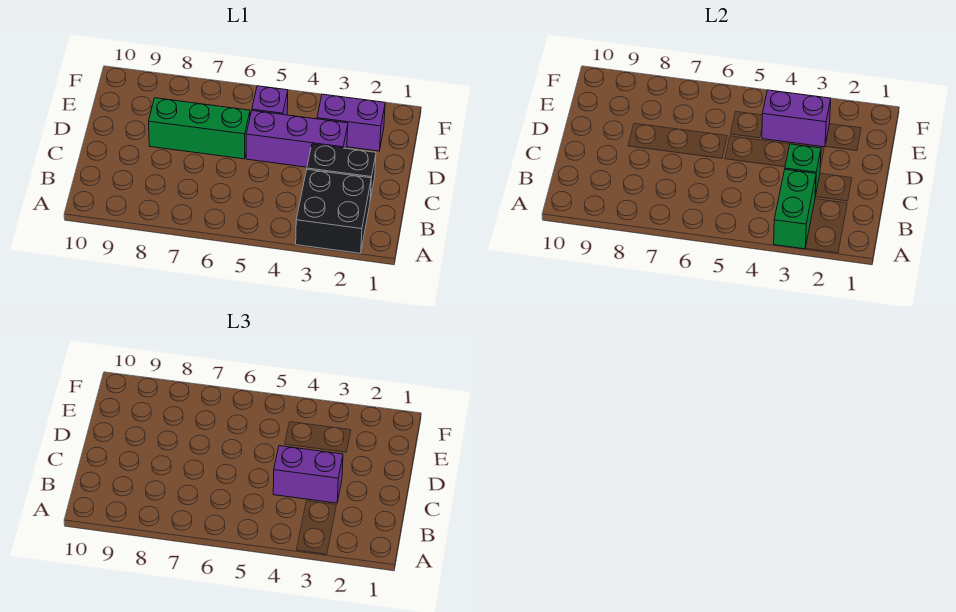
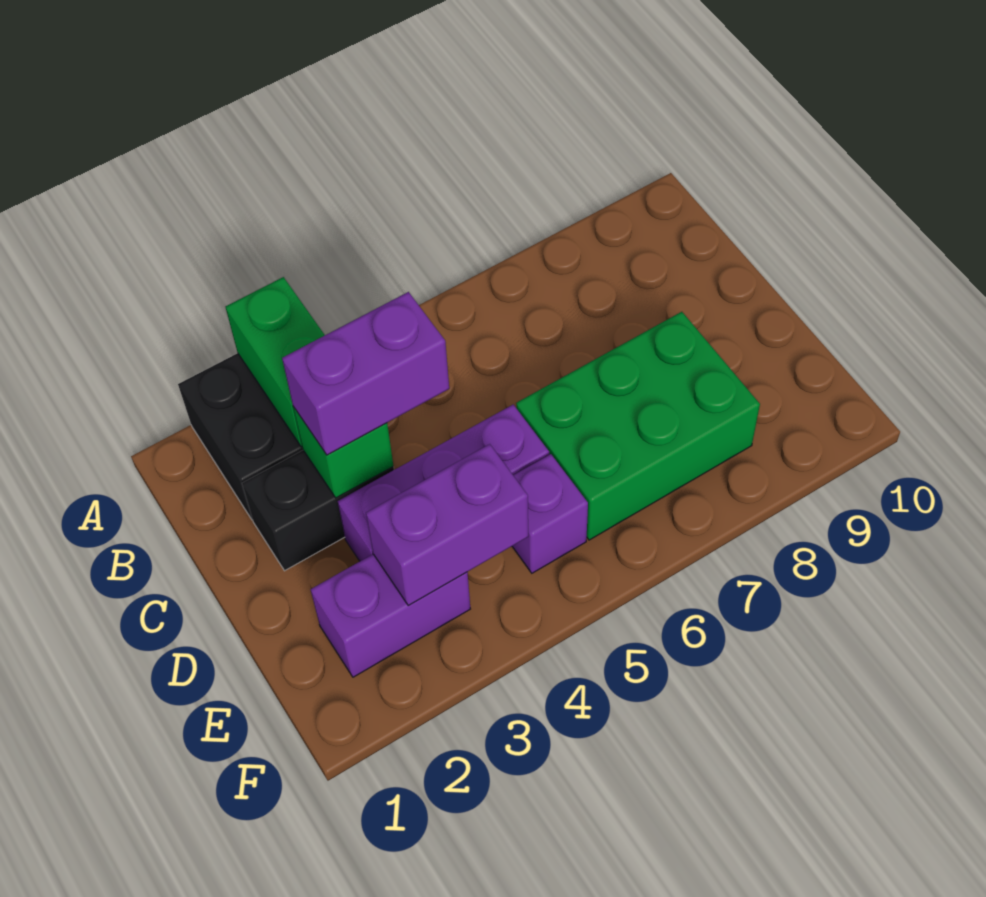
green 1x3 brick [149,98,250,159] -> green 2x3 brick [516,312,760,540]

